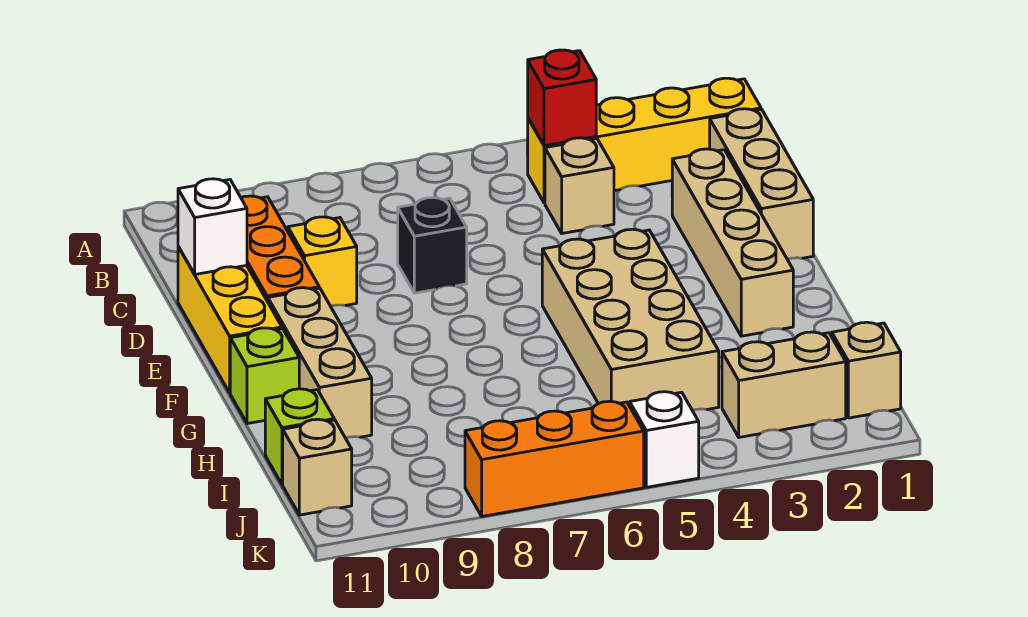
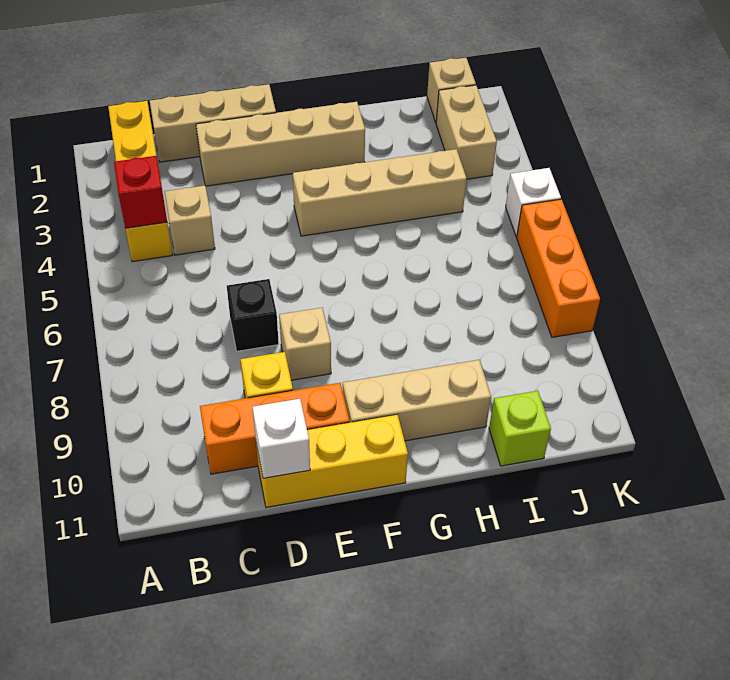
tan 2x4 brick [542,229,719,410] -> tan 1x4 brick [293,149,467,236]
lime 1x1 brick [230,328,299,424] -> none
tan 1x1 brick [283,419,352,515] -> tan 1x1 brick moved to [279,308,331,380]

